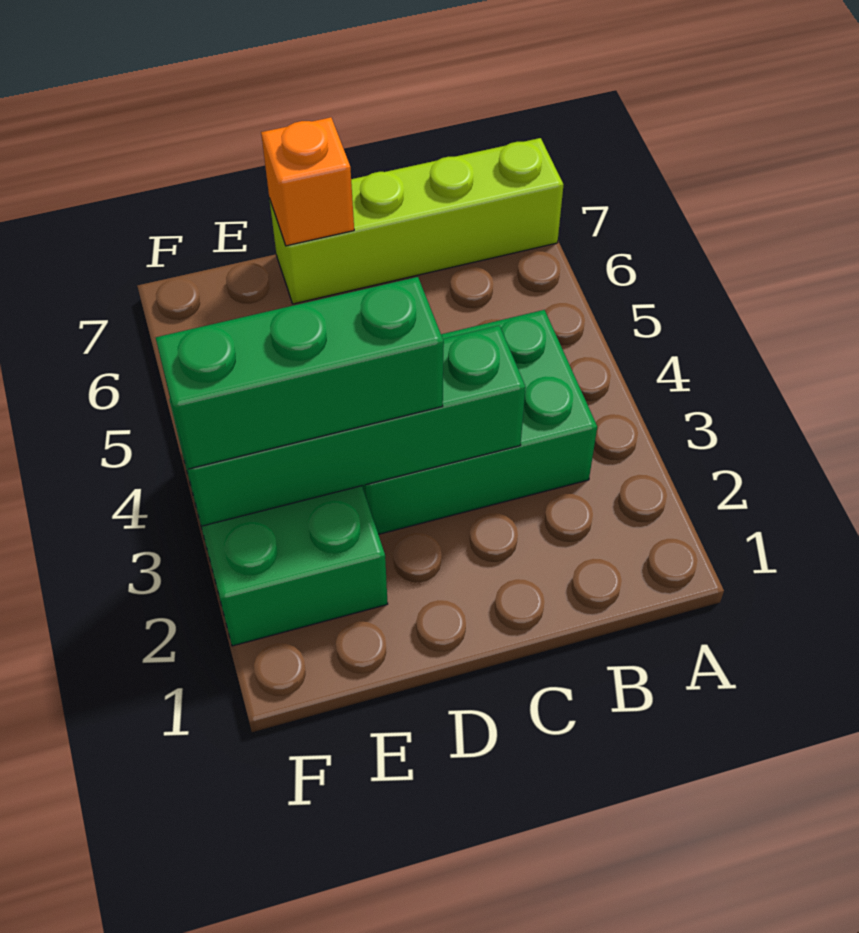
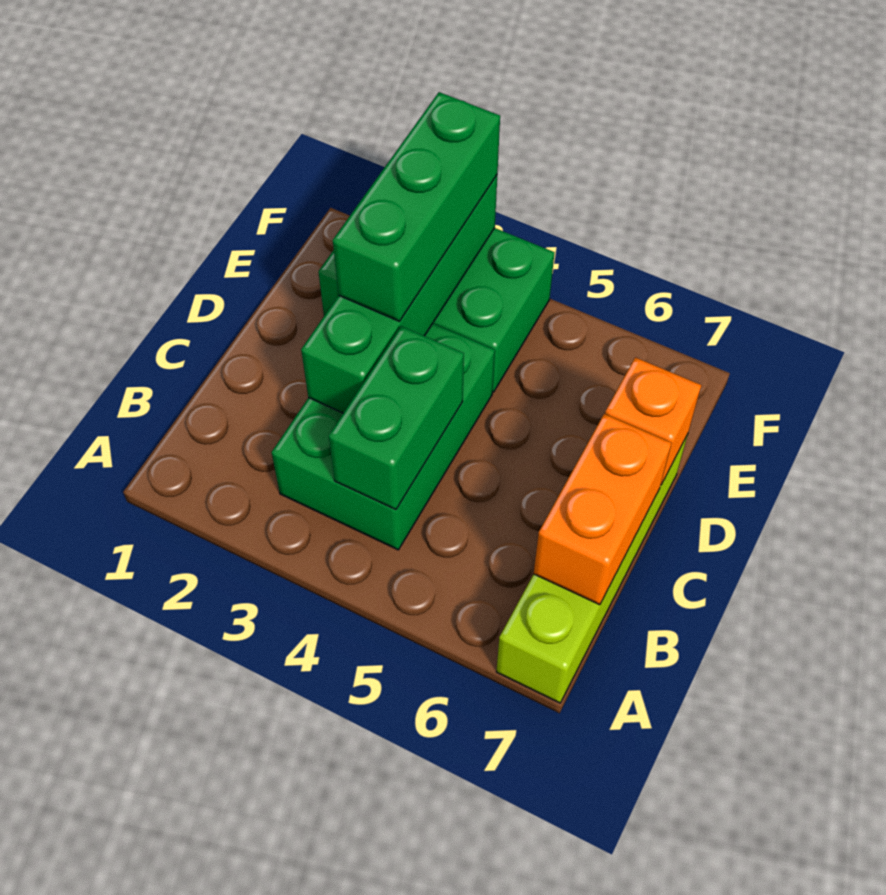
none -> green 1x2 brick [329,326,464,510]
none -> orange 1x2 brick [534,414,671,605]

